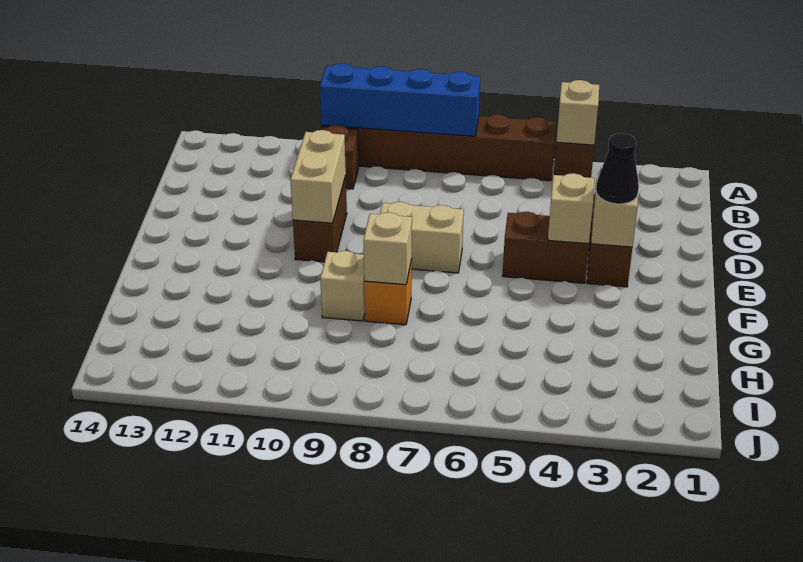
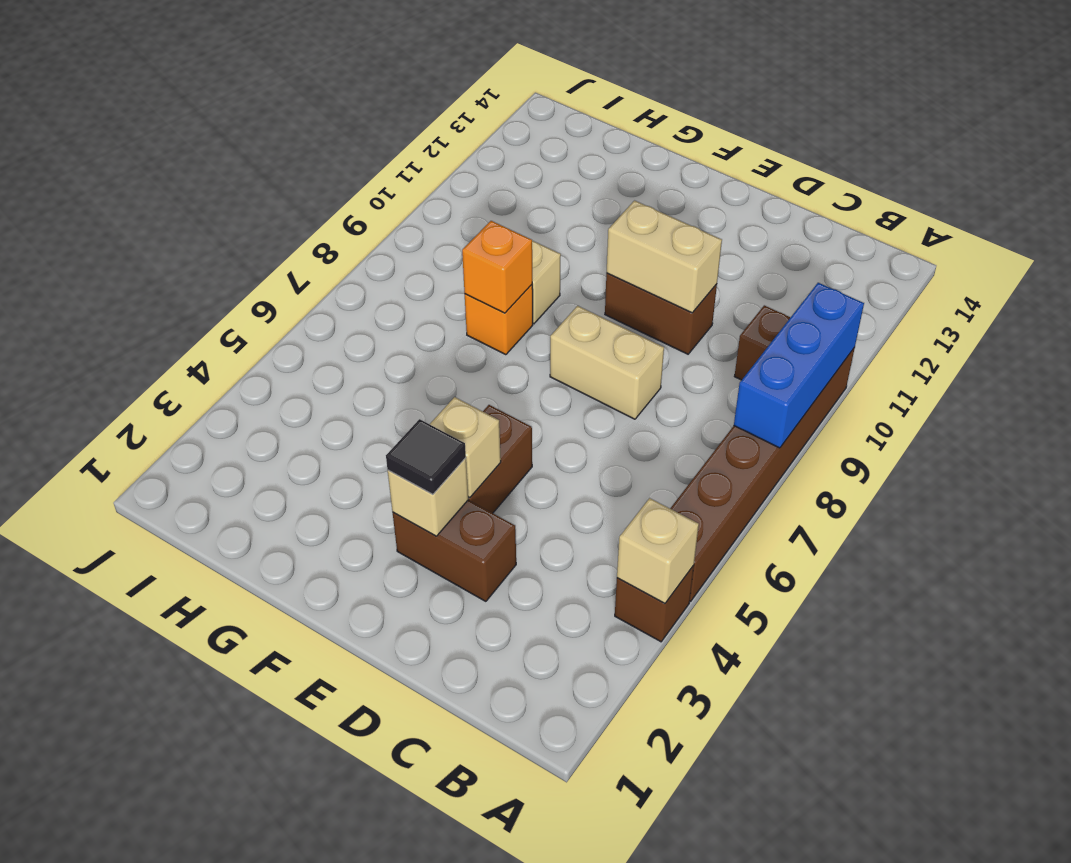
blue 1x4 brick [320,64,480,136] -> blue 1x3 brick [734,283,864,448]
black 1x1 cone [596,133,639,204] -> black 1x1 tile [386,419,466,495]
tan 1x2 brick [380,202,464,273] -> tan 1x2 brick turned to [550,306,664,419]
tan 1x1 brick [363,212,412,285] -> orange 1x1 brick [462,221,532,313]

